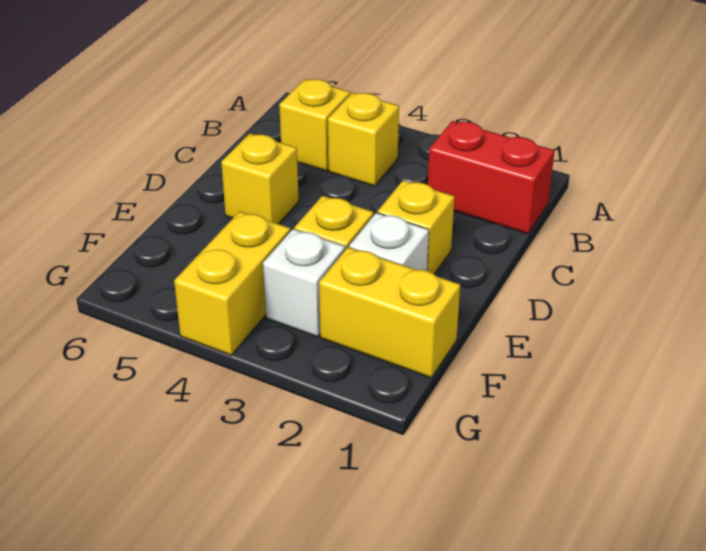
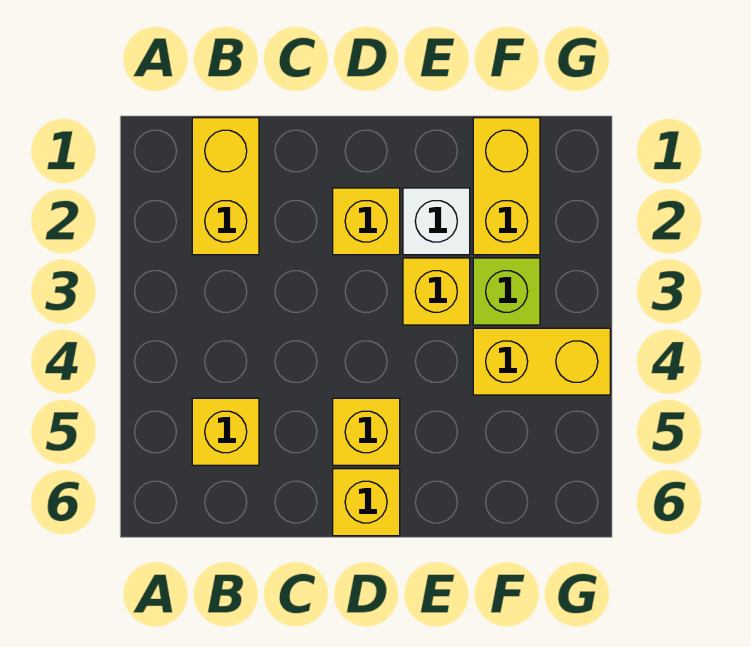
red 1x2 brick [428,121,555,234] -> yellow 1x2 brick [192,118,259,255]
yellow 1x1 brick [328,93,399,186] -> yellow 1x1 brick moved to [333,469,400,536]
white 1x1 brick [263,229,345,337] -> lime 1x1 brick [473,258,540,325]

